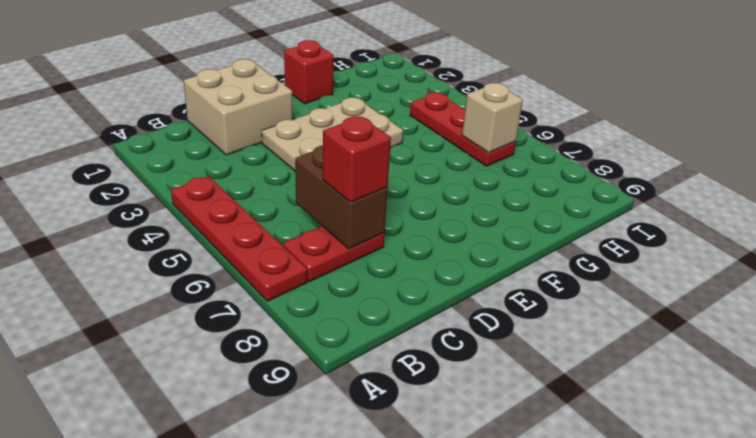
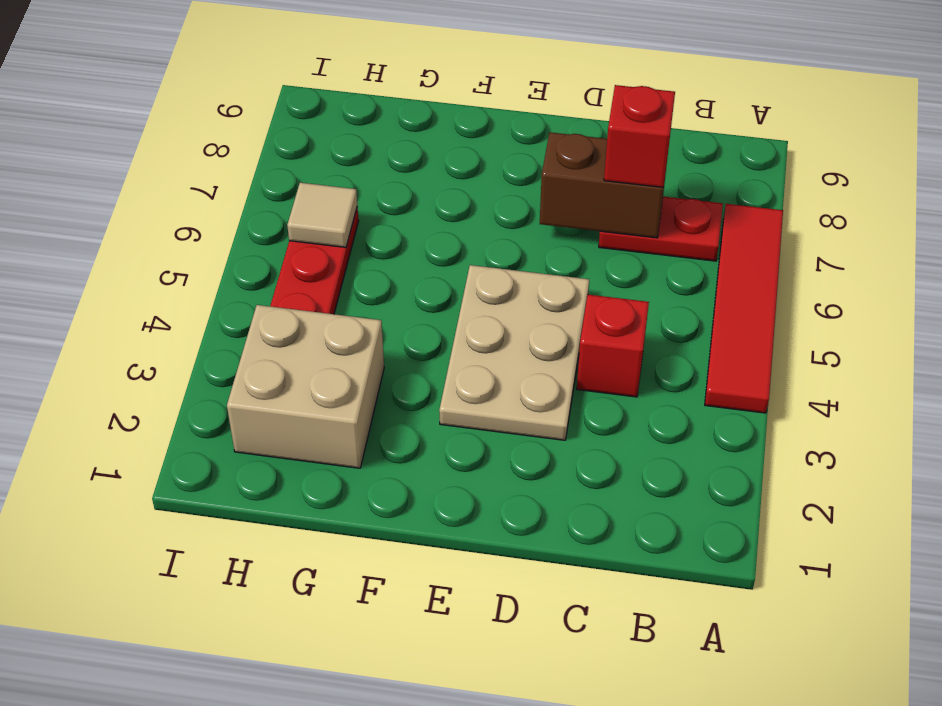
red 1x4 plate [171,176,307,301] -> red 1x4 tile [705,204,783,413]
tan 2x2 brick [184,59,293,155] -> tan 2x2 brick moved to [227,305,384,468]
brown 1x2 brick [295,146,388,249] -> brown 1x2 brick turned to [540,132,668,238]
tan 2x3 plate [262,97,403,171] -> tan 2x3 plate turned to [439,265,589,440]
red 1x1 brick [284,40,334,104] -> red 1x1 brick moved to [577,295,649,397]
tan 1x1 brick [462,83,523,153] -> tan 1x1 tile [287,183,357,247]

